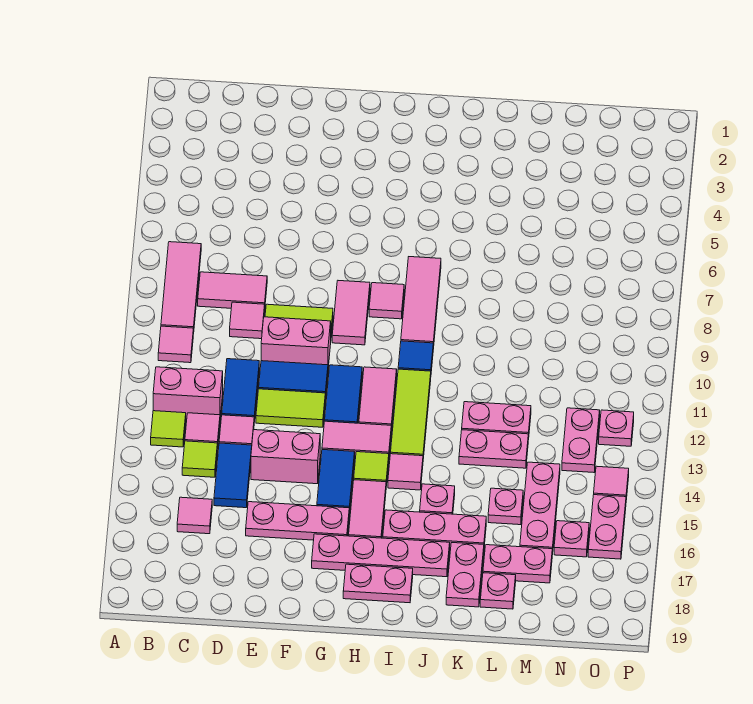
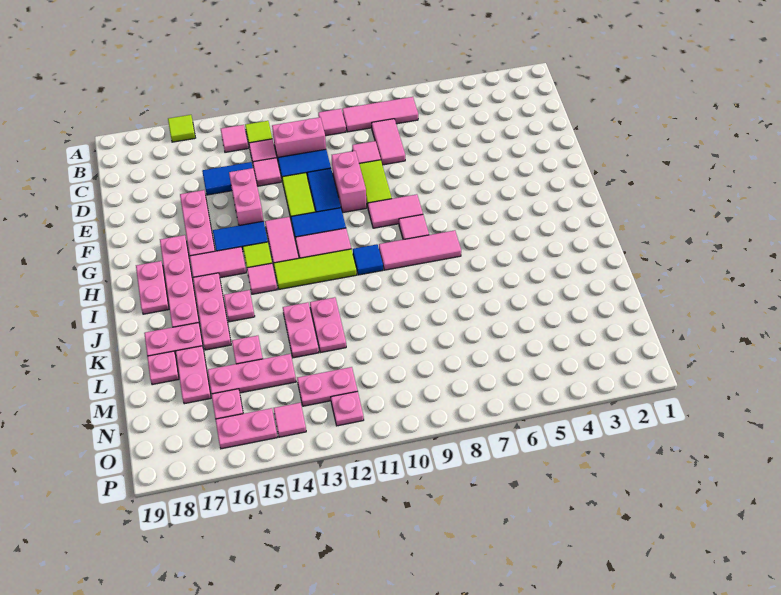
pink 1x2 brick [153,367,223,419] -> pink 1x2 brick turned to [272,117,326,159]
lime 1x1 tile [182,441,217,477] -> lime 1x1 tile moved to [168,115,195,142]
pink 1x1 tile [177,497,212,534] -> pink 1x1 tile moved to [221,125,248,152]

